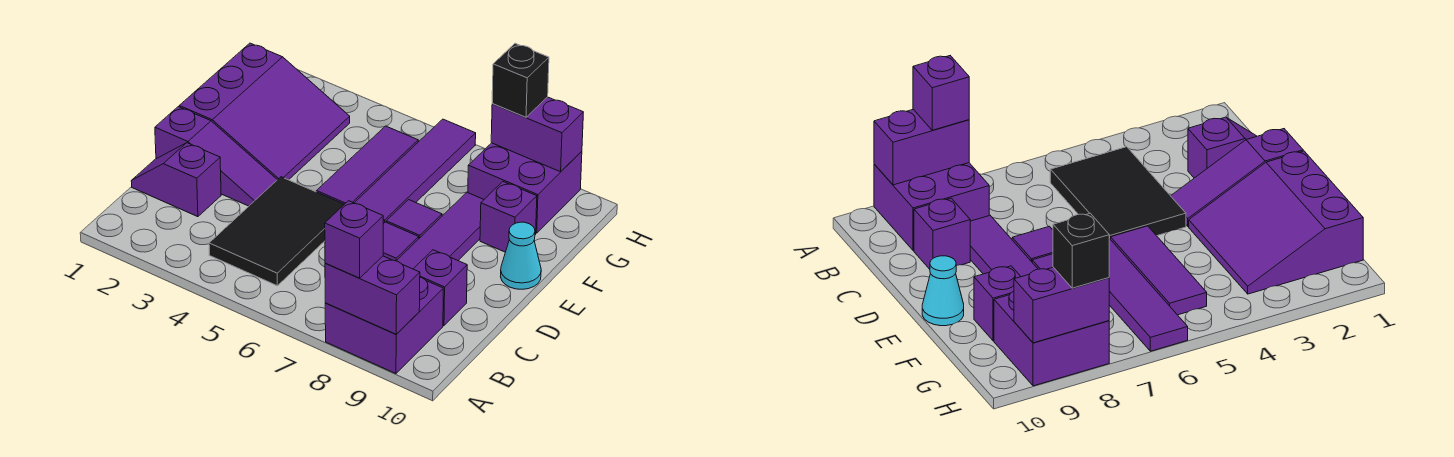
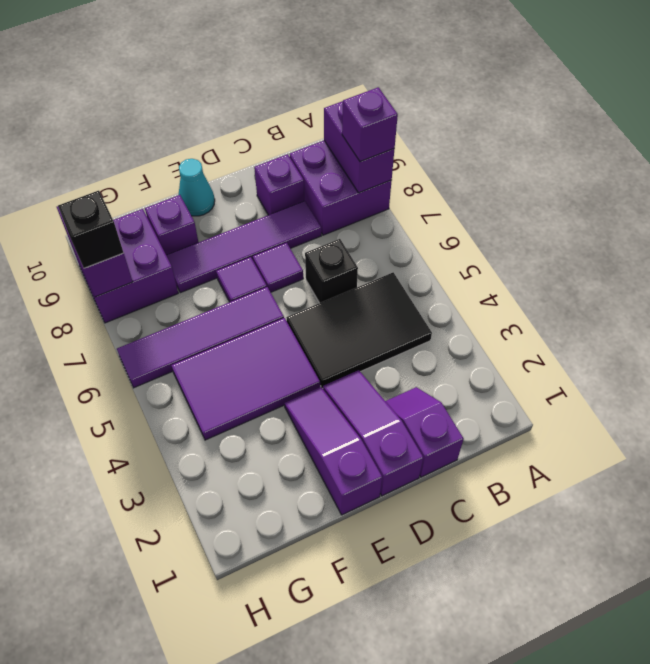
purple 1x2 slope [131,143,221,217] -> purple 1x2 slope turned to [386,387,464,477]
none -> black 1x1 brick [305,239,358,303]
purple 3x3 slope [179,43,350,180] -> purple 1x3 slope [284,387,382,515]
purple 1x3 tile [316,126,418,204] -> purple 2x3 tile [171,318,320,440]

